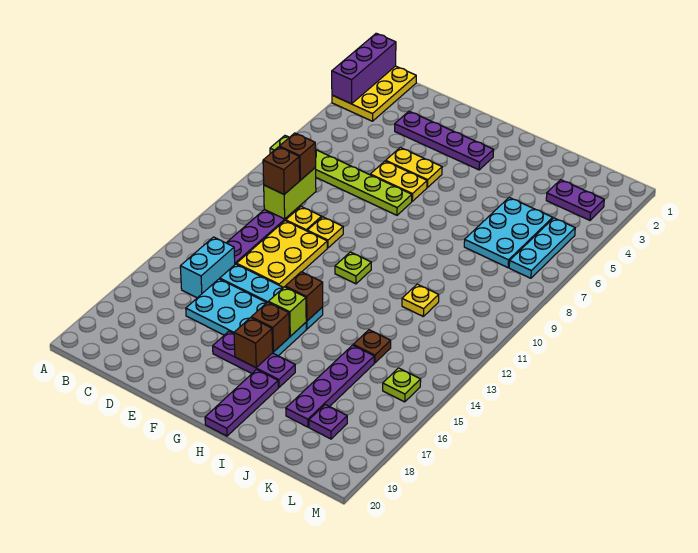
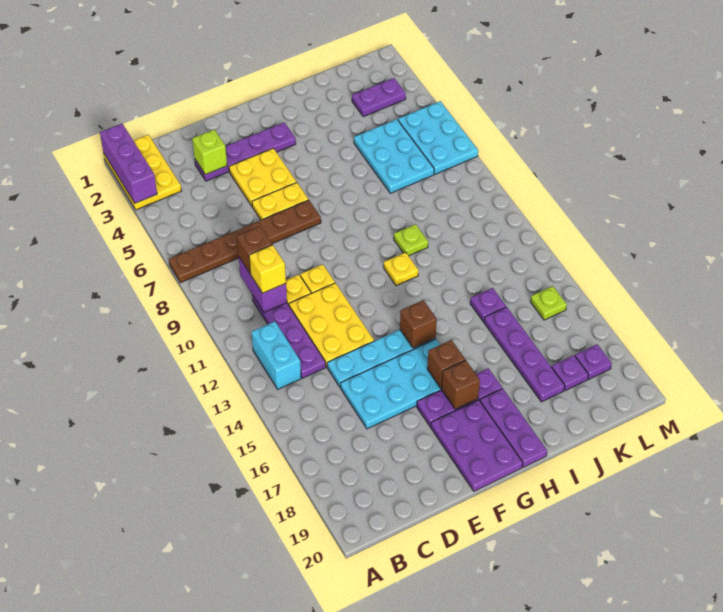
lime 1x6 plate [270,136,412,215] -> brown 1x6 plate [169,200,321,283]
lime 1x2 brick [264,167,316,219] -> purple 1x2 brick [239,258,287,313]
brown 1x1 brick [263,147,300,194] -> yellow 1x1 brick [249,245,286,293]
cyan 1x2 brick [180,237,235,298] -> cyan 1x2 brick moved to [252,321,301,389]
yellow 1x2 plate [386,147,442,187] -> yellow 2x2 plate [229,148,297,206]
none -> purple 2x3 plate [431,400,523,491]
lime 1x1 plate [335,252,371,284] -> lime 1x1 plate moved to [394,224,428,256]
lime 1x1 brick [269,287,306,336] -> lime 1x1 brick moved to [192,129,227,175]
yellow 1x1 plate [402,284,439,316] -> yellow 1x1 plate moved to [384,252,418,286]
brown 1x1 plate [353,330,391,363] -> purple 1x1 plate [470,288,506,322]
cyan 1x3 plate [509,218,575,278] -> cyan 2x3 plate [398,101,478,174]
none -> purple 1x1 plate [575,344,612,379]

